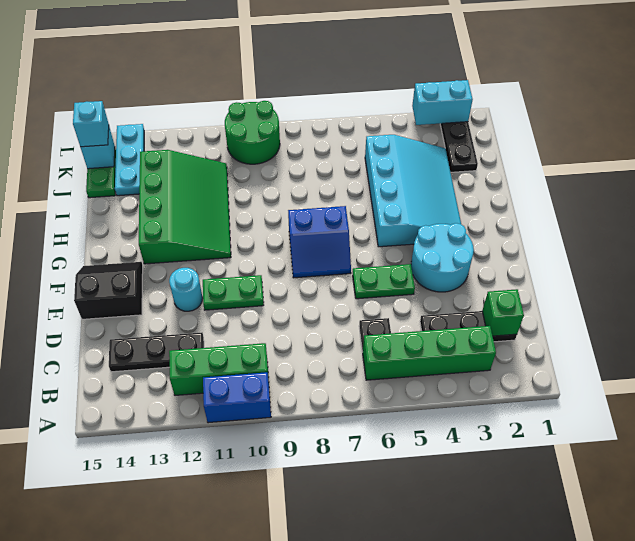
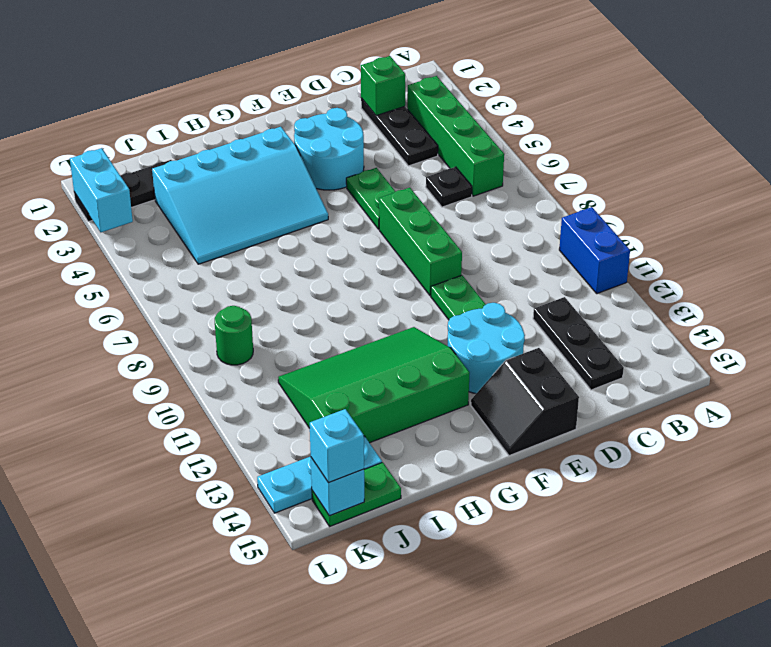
green 1x3 brick [169,343,269,395] -> green 1x3 brick moved to [379,188,462,296]
cyan 1x1 round brick [169,268,203,311] -> cyan 2x2 round brick [448,303,525,394]
blue 2x2 slope [288,206,351,278] -> none
cyan 3x4 slope [365,135,461,247] -> cyan 3x4 slope turned to [152,127,328,264]
green 2x2 round brick [225,101,280,164] -> green 1x1 round brick [215,306,253,365]

